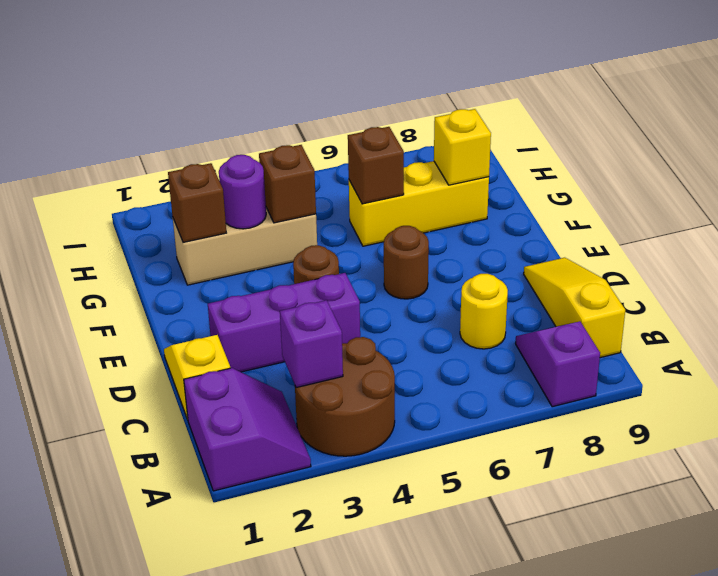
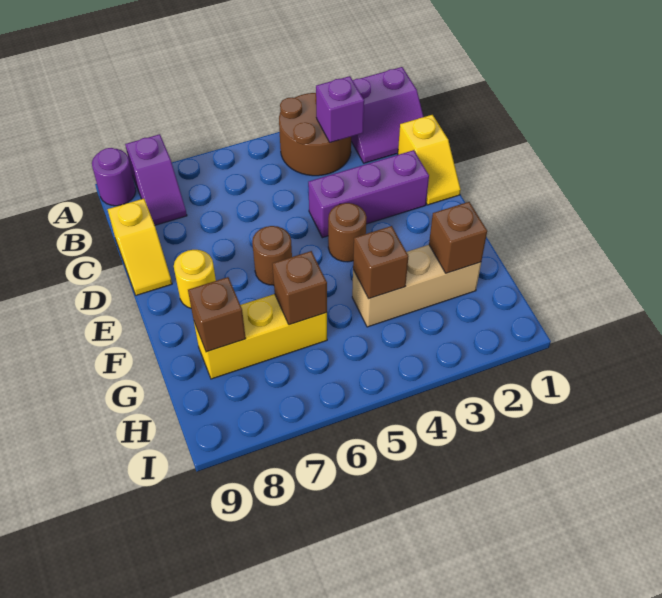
purple 2x2 slope [184,368,311,491] -> purple 2x2 slope turned to [351,67,424,163]
yellow 1x3 slope [524,258,625,358] -> yellow 1x2 slope [108,199,172,295]
yellow 1x1 round brick [460,274,508,349] -> yellow 1x1 round brick moved to [174,250,216,308]
purple 1x1 round brick [219,155,266,229] -> purple 1x1 round brick moved to [92,148,136,206]
yellow 1x1 brick [434,109,491,185] -> brown 1x1 brick [188,277,246,352]

